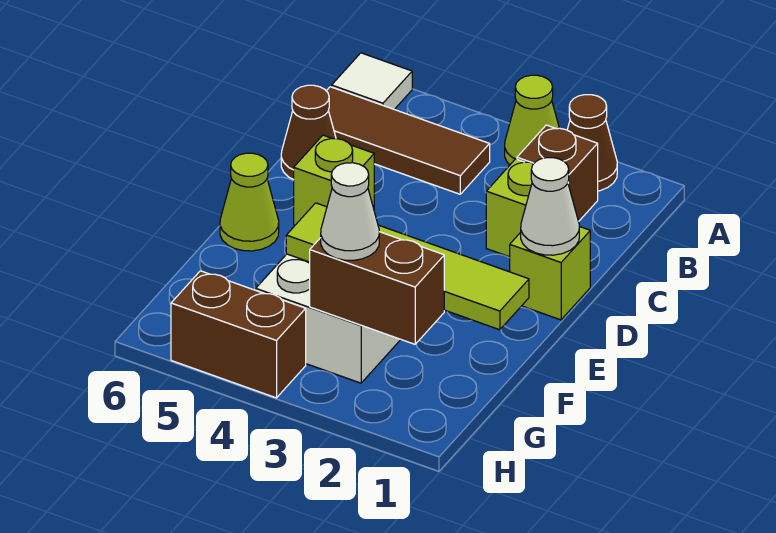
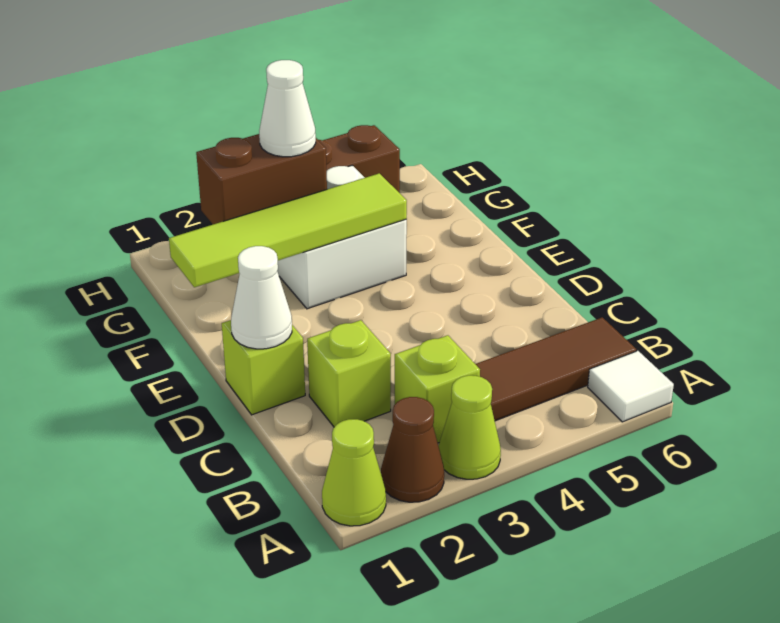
brown 1x1 brick [517,125,598,222] -> none
brown 1x1 cone [281,85,336,180] -> none
lime 1x1 brick [294,135,374,225] -> lime 1x1 brick moved to [395,335,480,443]
lime 1x1 cone [220,153,279,251] -> lime 1x1 cone moved to [322,419,386,526]

